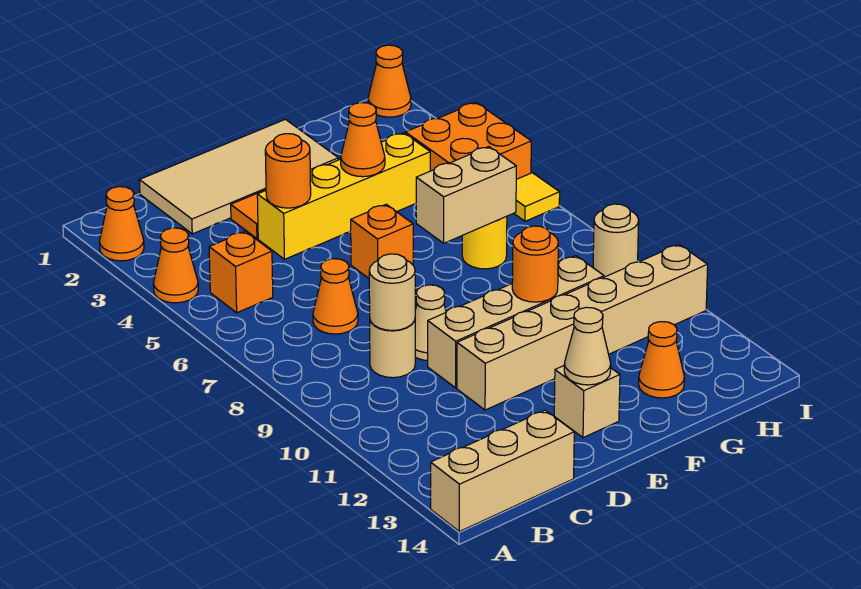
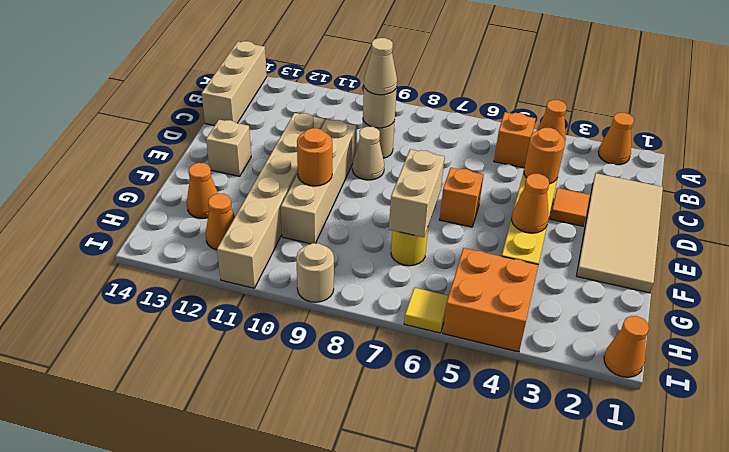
orange 1x1 cone [313,259,358,334] -> orange 1x1 cone moved to [206,194,235,250]
tan 1x1 cone [564,307,611,385] -> tan 1x1 cone moved to [364,38,397,95]

